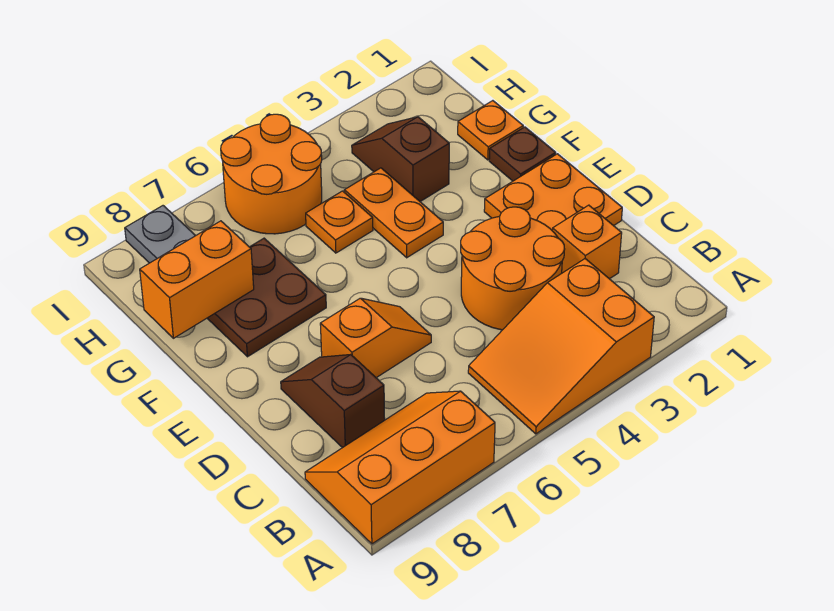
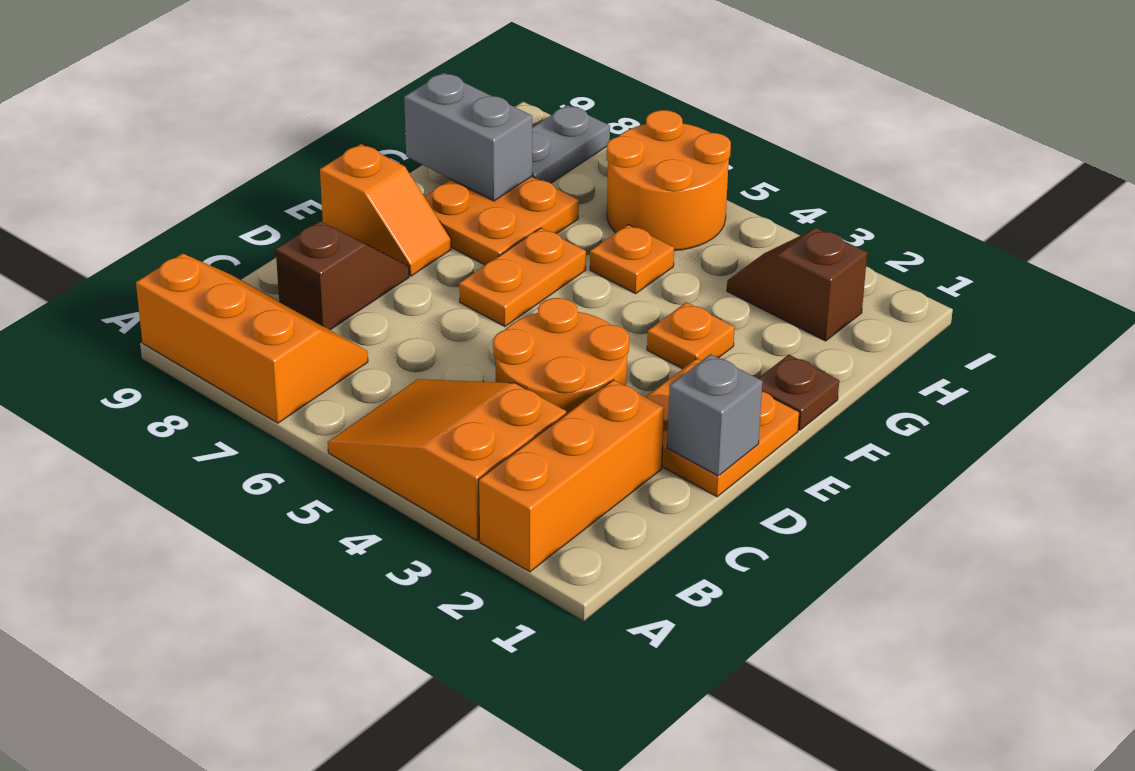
orange 1x1 brick [552,205,622,279] -> orange 1x3 brick [479,380,664,572]
none -> grey 1x1 brick [667,354,763,476]
orange 1x2 slope [320,298,431,378] -> orange 1x2 slope moved to [320,144,451,276]
orange 1x2 plate [344,168,443,258] -> orange 1x2 plate moved to [459,228,586,327]
brown 2x2 plate [207,238,326,357] -> orange 2x2 plate [425,177,579,265]
orange 1x1 plate [458,101,523,160] -> orange 1x1 plate moved to [647,302,735,369]
brown 1x2 slope [352,117,449,201] -> brown 1x2 slope turned to [727,228,867,341]
orange 1x2 brick [140,221,254,338] -> grey 1x2 brick [404,73,532,201]

